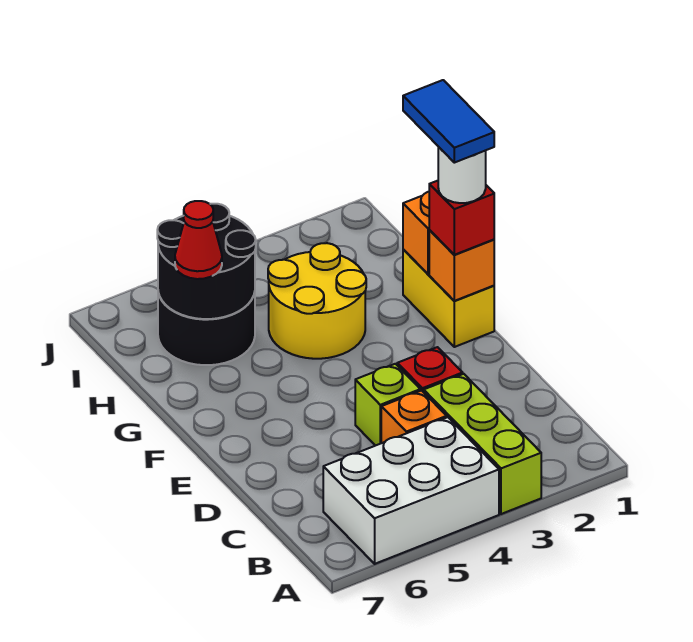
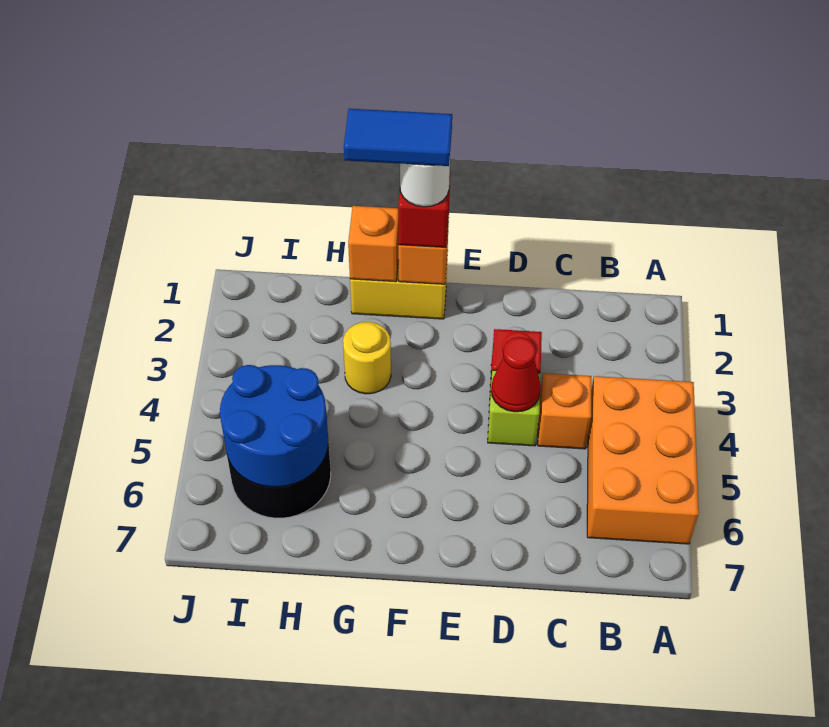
lime 1x3 brick [424,374,541,514] -> none
white 2x3 brick [323,417,499,564] -> orange 2x3 brick [587,376,699,544]
yellow 2x2 round brick [268,243,366,359] -> yellow 1x1 round brick [343,322,391,394]
black 2x2 round brick [157,204,256,319] -> blue 2x2 round brick [220,365,328,487]
red 1x1 cone [175,201,222,279] -> red 1x1 cone moved to [491,337,541,412]

